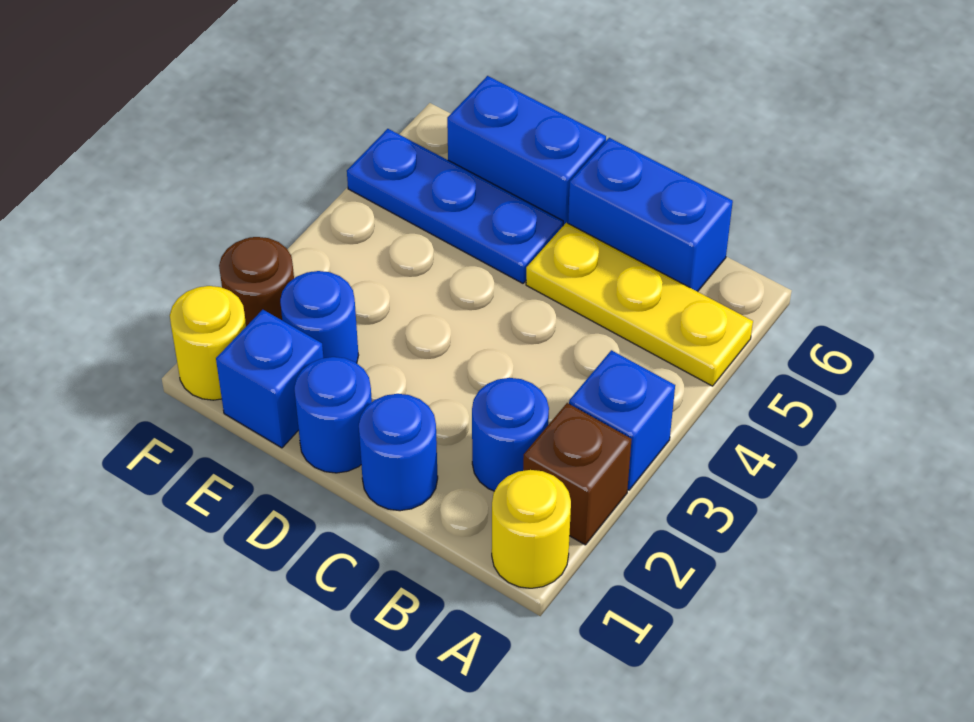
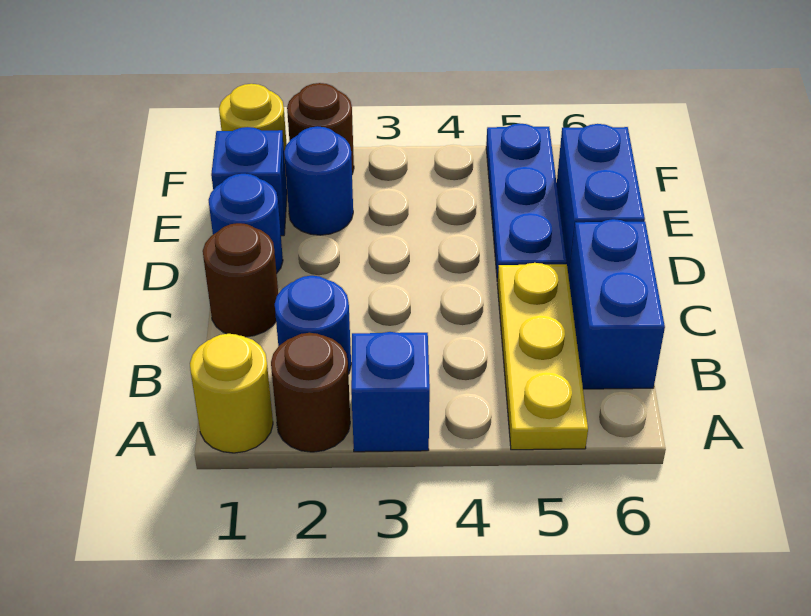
brown 1x1 brick [523,403,632,545] -> brown 1x1 round brick [271,333,350,452]
blue 1x1 round brick [359,394,438,511] -> brown 1x1 round brick [203,223,278,337]

